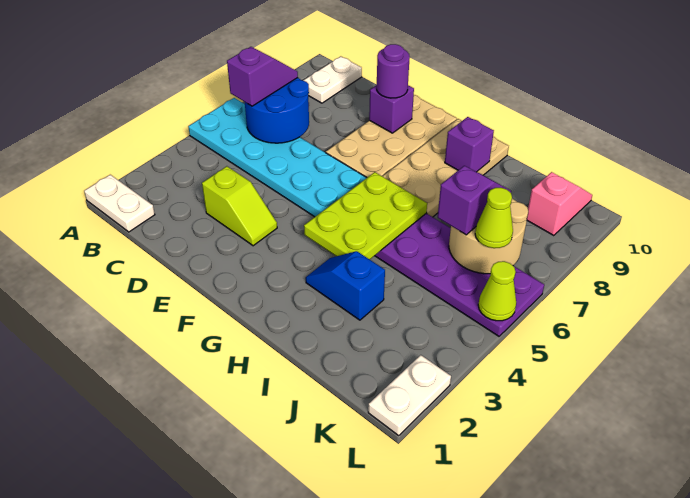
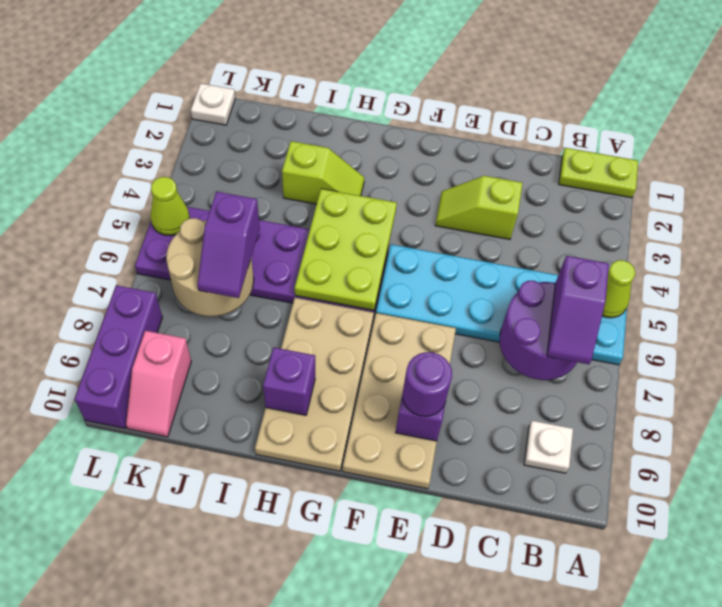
white 1x2 plate [84,175,155,232] -> lime 1x2 plate [559,148,638,198]
blue 2x2 round brick [245,78,309,143] -> purple 2x2 round brick [499,281,577,380]
white 1x2 plate [303,56,362,103] -> white 1x1 plate [524,421,573,473]
blue 1x2 slope [306,251,385,320] -> lime 1x2 slope [282,141,364,204]
lime 1x1 cone [475,188,513,248] -> lime 1x1 cone moved to [602,260,636,318]
white 1x2 plate [368,355,451,435] -> white 1x1 plate [191,83,235,125]
none -> purple 1x3 brick [75,285,162,428]

